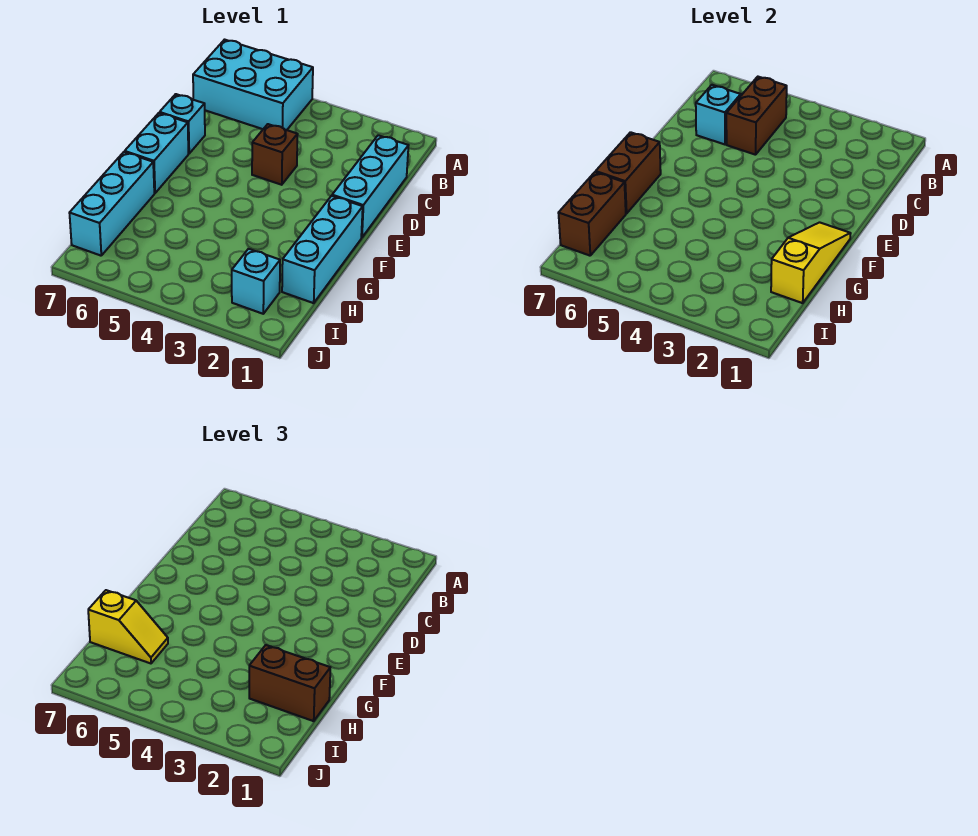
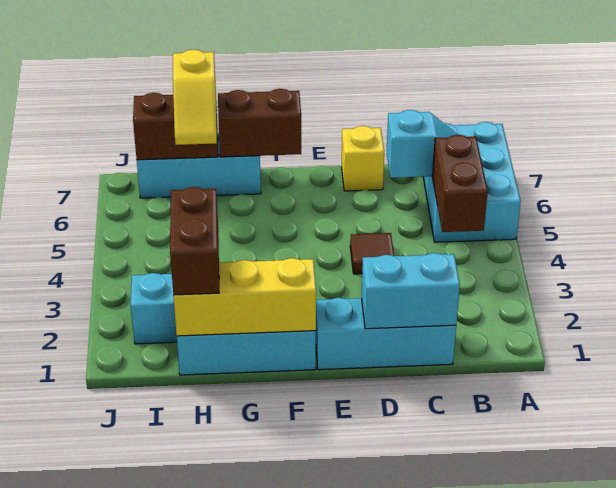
brown 1x2 brick [726,77,787,155] -> brown 1x2 brick turned to [432,135,488,232]
brown 1x1 brick [252,124,298,185] -> brown 1x1 tile [350,233,394,274]
cyan 1x1 brick [160,94,205,154] -> yellow 1x1 brick [342,126,384,191]
cyan 1x2 brick [125,113,188,193] -> cyan 1x2 brick moved to [362,253,460,329]
yellow 1x3 slope [771,222,851,303] -> yellow 1x3 brick [173,258,316,336]

